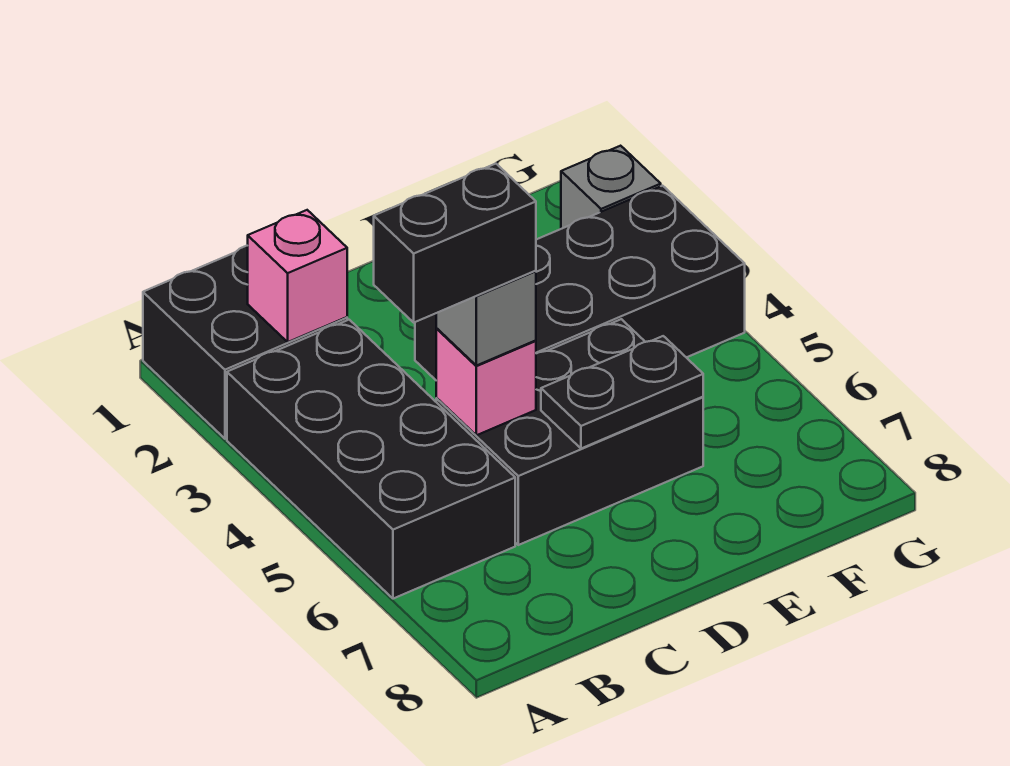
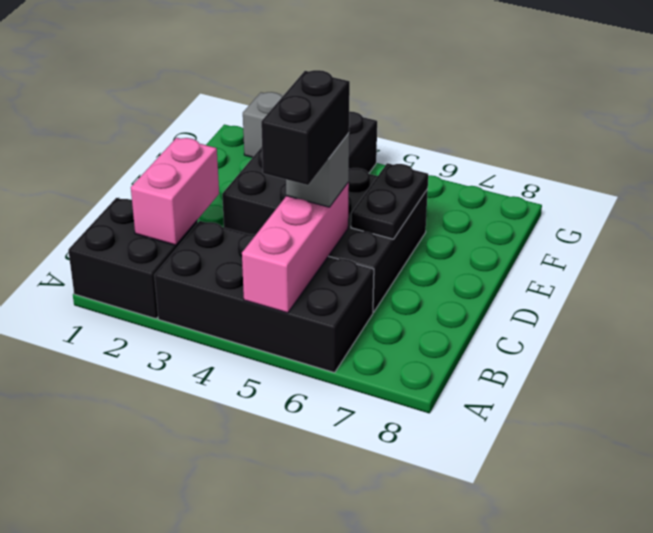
pink 1x1 brick [248,210,347,342] -> pink 1x2 brick [131,138,219,245]
pink 1x1 brick [436,329,536,435] -> pink 1x3 brick [242,182,349,313]

